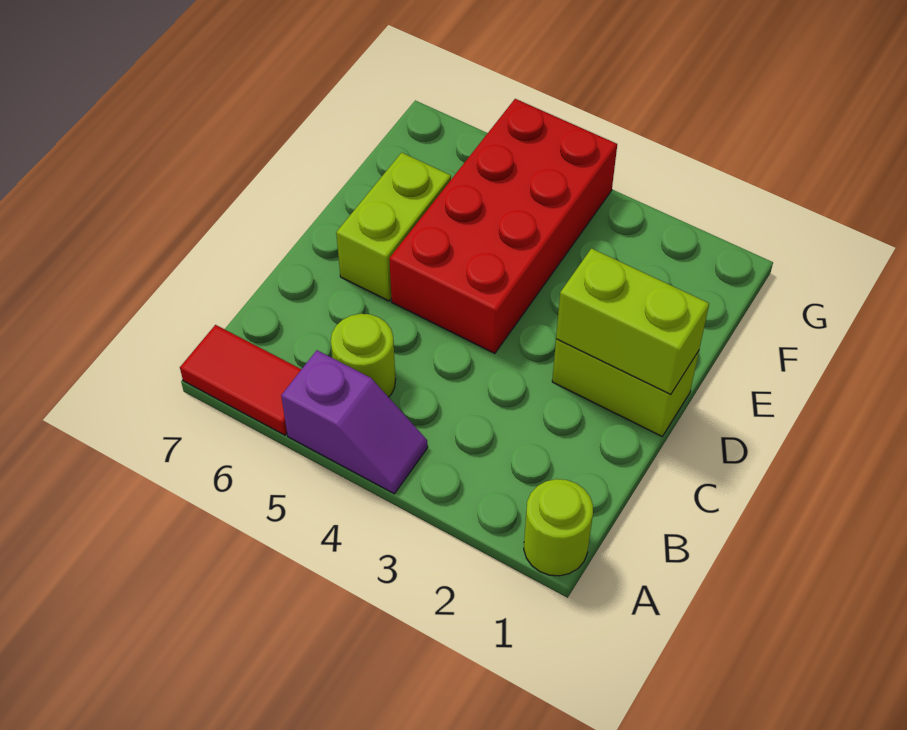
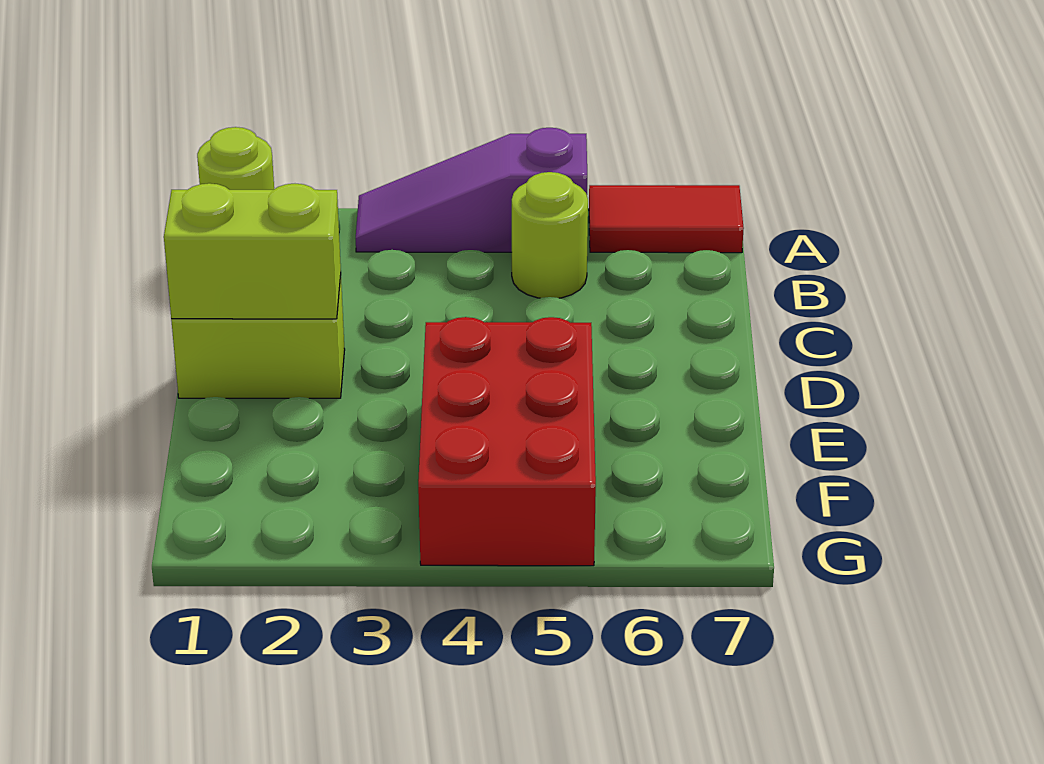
purple 1x2 slope [281,350,428,494] -> purple 1x3 slope [356,128,587,252]
red 2x4 brick [389,99,617,353] -> red 2x3 brick [418,317,596,566]
lime 1x2 brick [336,153,451,301] -> none

